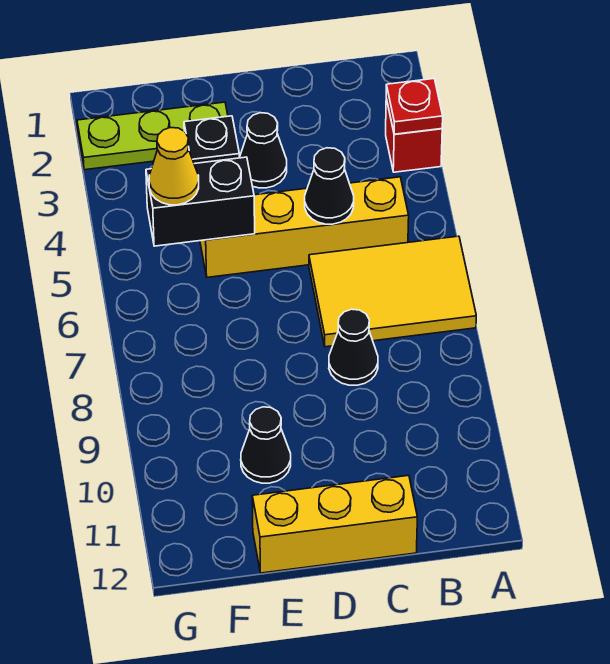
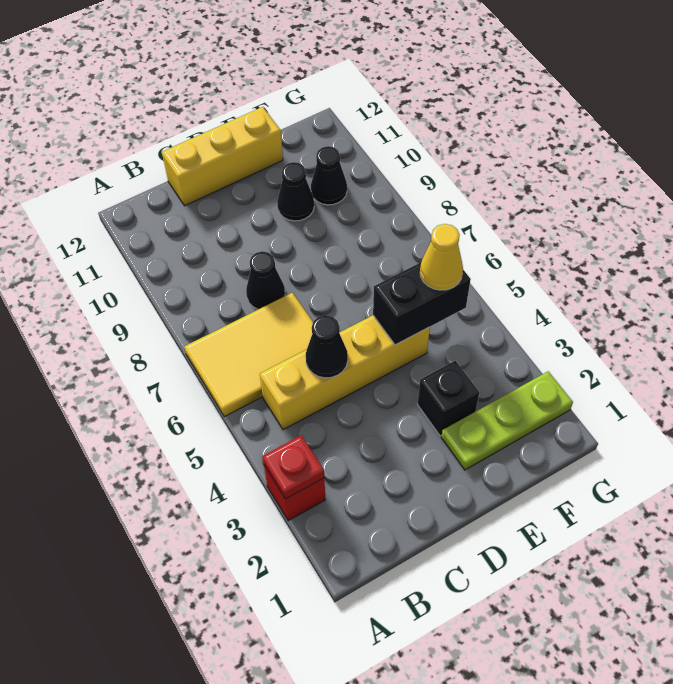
black 1x1 cone [239,113,287,188] -> black 1x1 cone moved to [311,146,347,205]

